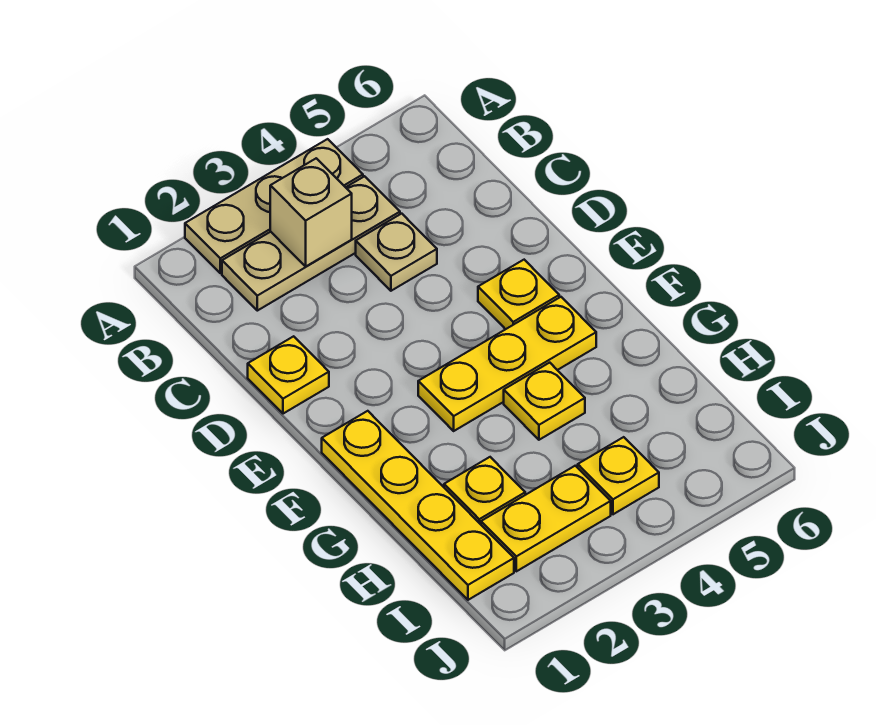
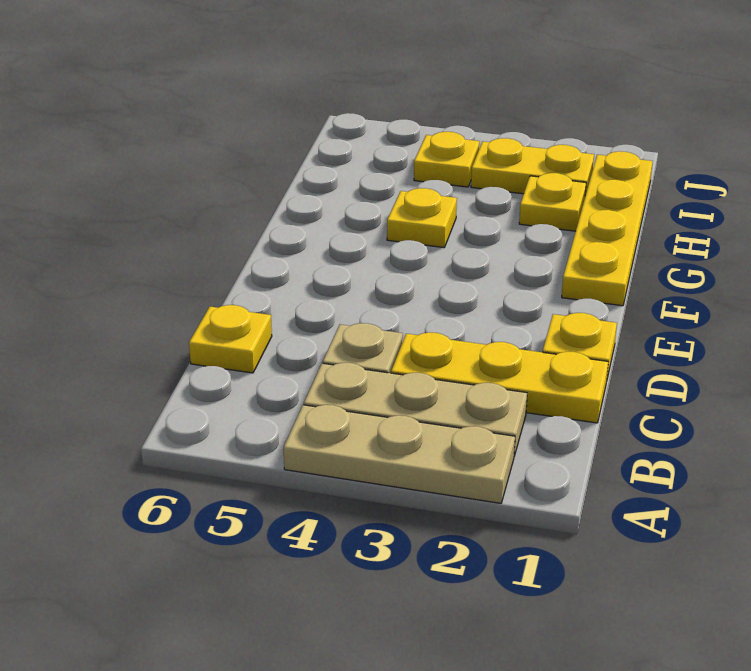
tan 1x1 brick [270,158,352,266] -> none
yellow 1x1 plate [478,260,559,329] -> yellow 1x1 plate moved to [189,305,272,373]
yellow 1x3 plate [418,297,596,431] -> yellow 1x3 plate moved to [391,332,608,423]

